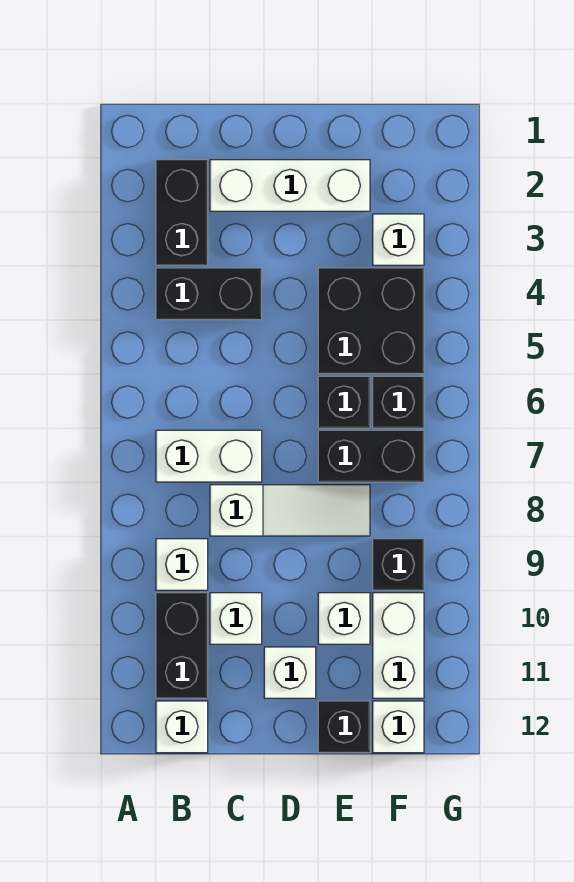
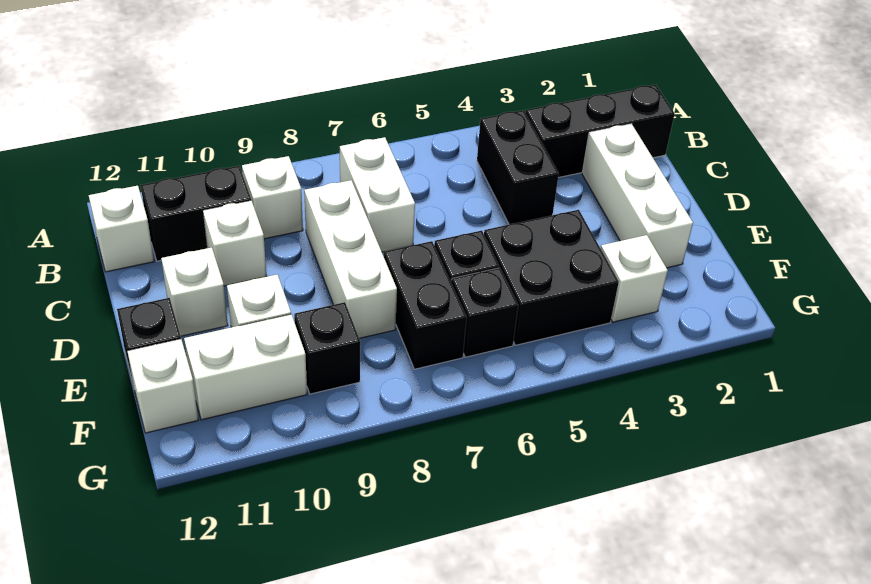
black 1x2 brick [156,160,208,265] -> black 1x3 brick [526,84,675,177]
white 1x3 slope [210,485,370,536] -> white 1x3 brick [304,180,397,338]

